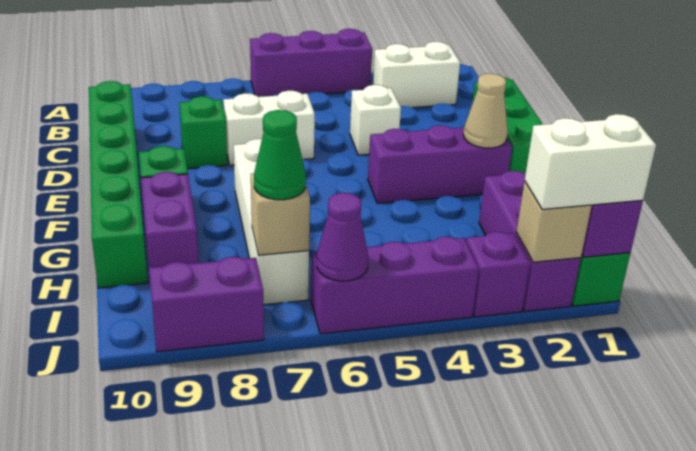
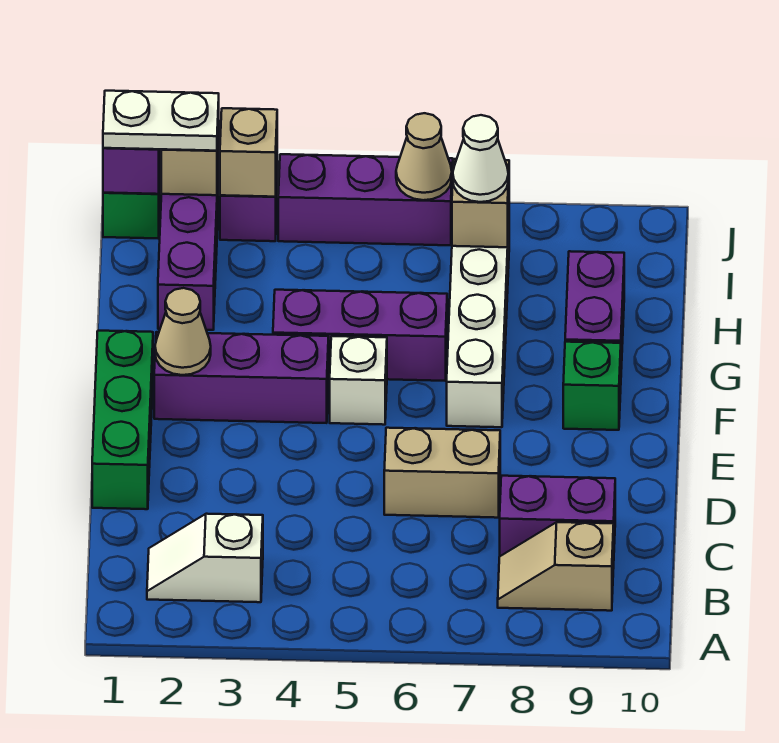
purple 1x3 brick [250,29,372,97] -> purple 1x3 brick moved to [273,290,447,381]
white 1x2 brick [373,42,460,108] -> white 1x2 slope [147,514,263,602]
none -> tan 1x2 slope [498,522,614,611]
green 1x6 brick [89,81,148,288] -> none
white 1x1 brick [350,85,401,155] -> white 1x1 brick moved to [330,336,387,425]
white 1x2 brick [223,91,315,165] -> tan 1x2 brick [384,428,500,518]
green 1x1 brick [179,96,227,169] -> none
green 1x1 cone [254,110,306,200] -> white 1x1 cone [453,115,508,202]
white 1x2 brick [525,114,656,209] -> white 1x2 plate [103,91,219,151]
none -> tan 1x1 brick [220,108,277,197]
purple 1x1 cone [317,193,368,281] -> tan 1x1 cone [396,113,452,200]
purple 1x2 brick [149,257,264,352] -> purple 1x2 brick moved to [500,476,615,556]

